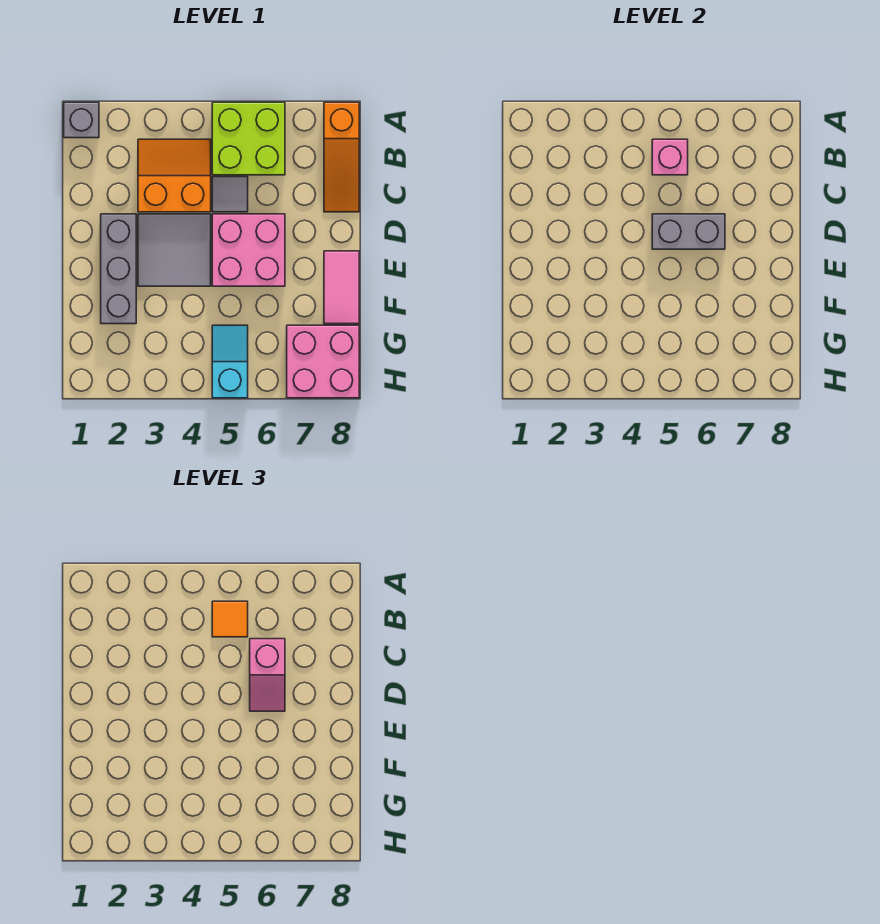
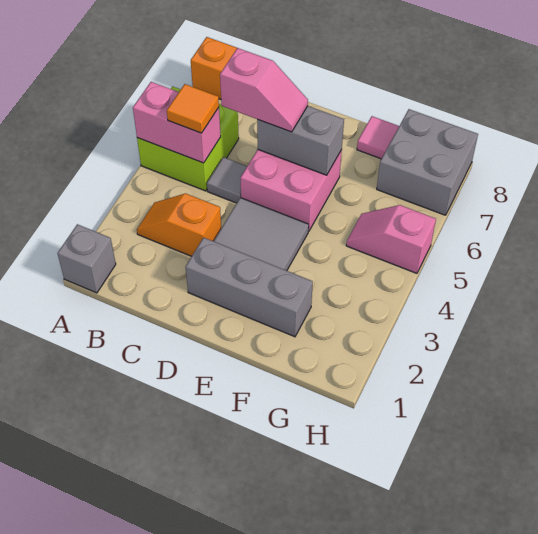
orange 2x2 slope [138,139,211,212] -> orange 1x2 slope [137,193,221,256]
pink 1x1 brick [652,139,688,175] -> pink 1x2 brick [133,82,221,163]
grey 1x2 brick [652,214,725,249] -> grey 1x2 brick turned to [257,106,344,175]
pink 1x2 tile [324,251,359,324] -> pink 1x1 tile [357,116,399,159]
cyan 1x2 slope [212,325,248,398] -> pink 1x2 slope [346,205,436,273]
pink 2x2 brick [287,325,359,398] -> grey 2x2 brick [377,109,478,215]

